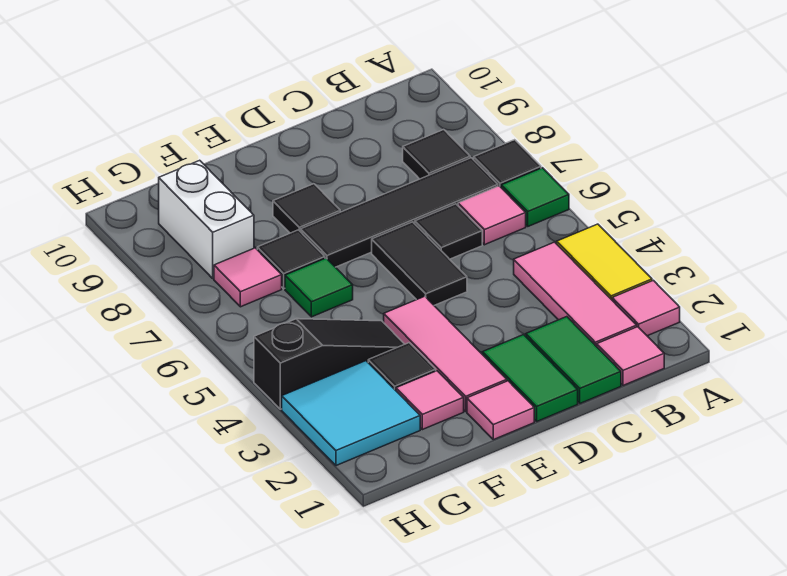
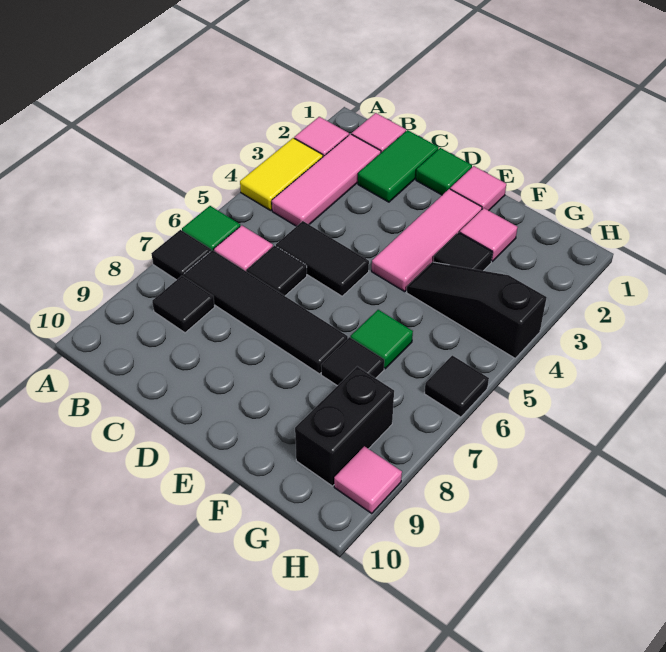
green 1x2 tile [482,335,578,421] -> green 1x1 tile [416,148,472,195]
black 1x2 tile [372,222,467,305] -> black 1x2 tile turned to [276,221,369,296]
black 1x1 tile [273,184,340,233] -> black 1x1 tile moved to [424,355,489,417]
cyan 2x2 tile [282,361,420,466] -> none
pink 1x1 tile [214,248,282,307] -> pink 1x1 tile moved to [334,446,402,513]
white 1x2 brick [158,160,254,278] -> black 1x2 brick [295,367,394,486]

